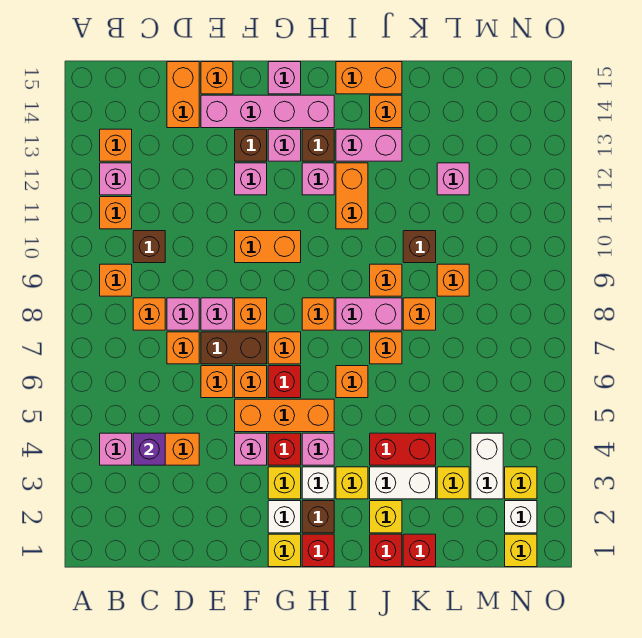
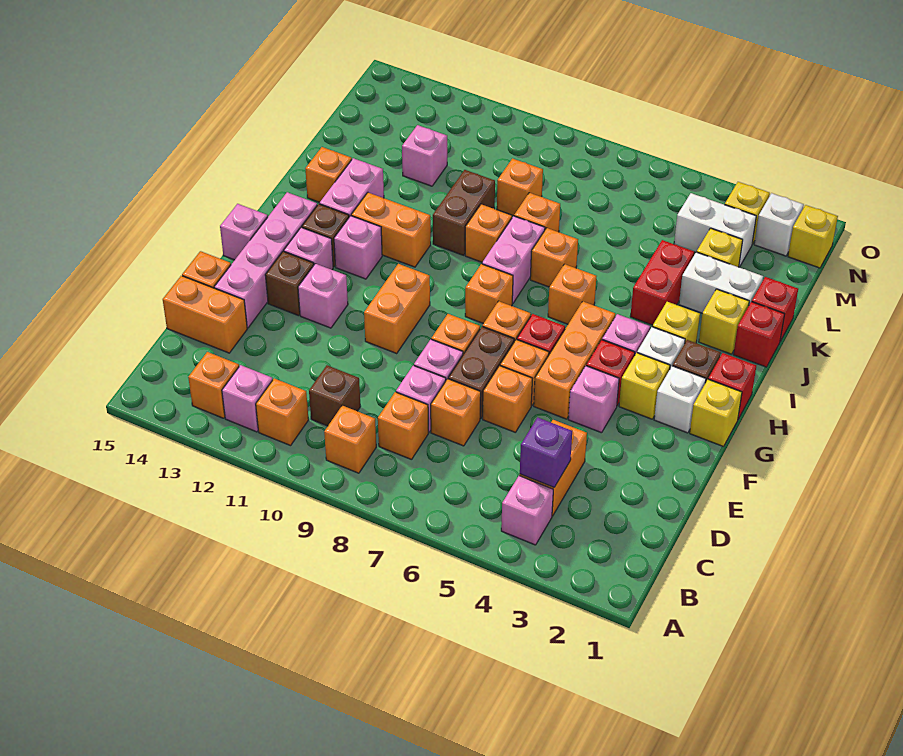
orange 1x2 brick [336,62,402,94] -> none
white 1x2 brick [370,467,436,499] -> white 1x2 brick turned to [679,252,763,313]
brown 1x1 brick [403,231,436,263] -> brown 1x2 brick [433,170,495,255]

